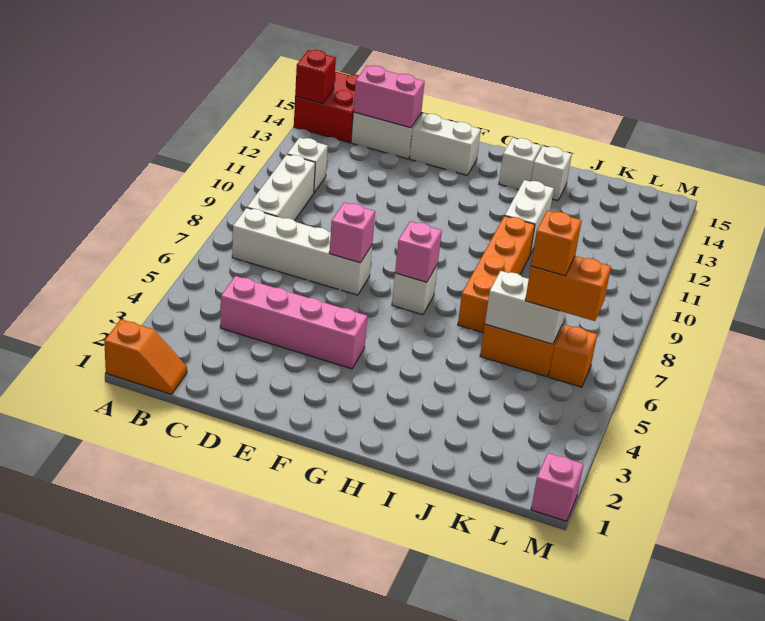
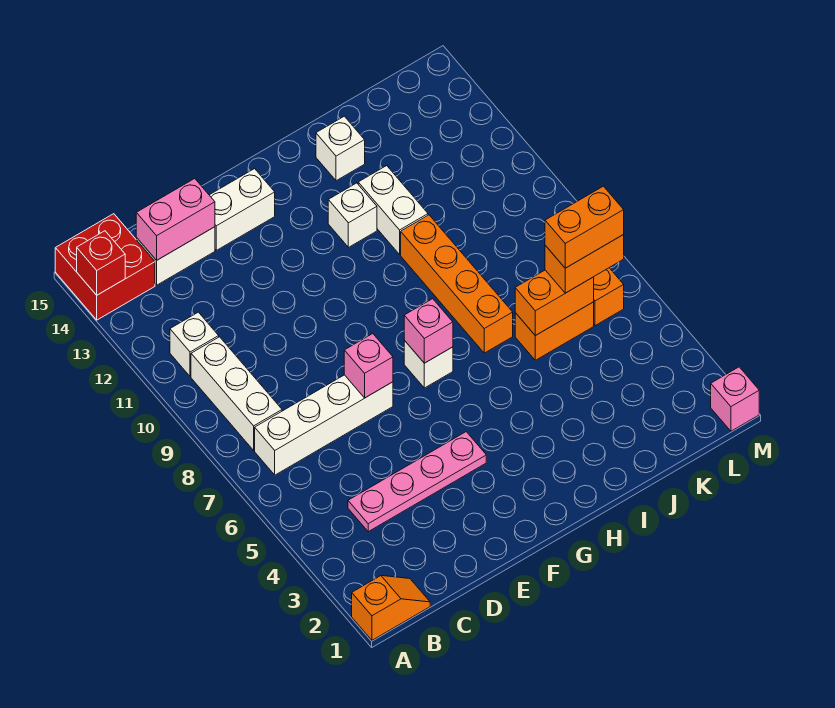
pink 1x4 brick [220,276,367,369] -> pink 1x4 plate [348,432,486,532]
white 1x1 brick [499,138,541,190] -> white 1x1 brick moved to [328,183,377,247]
white 1x2 brick [485,271,565,344] -> orange 1x2 brick [515,270,594,336]
orange 1x1 brick [531,211,582,276] -> orange 1x2 brick [545,186,624,268]

